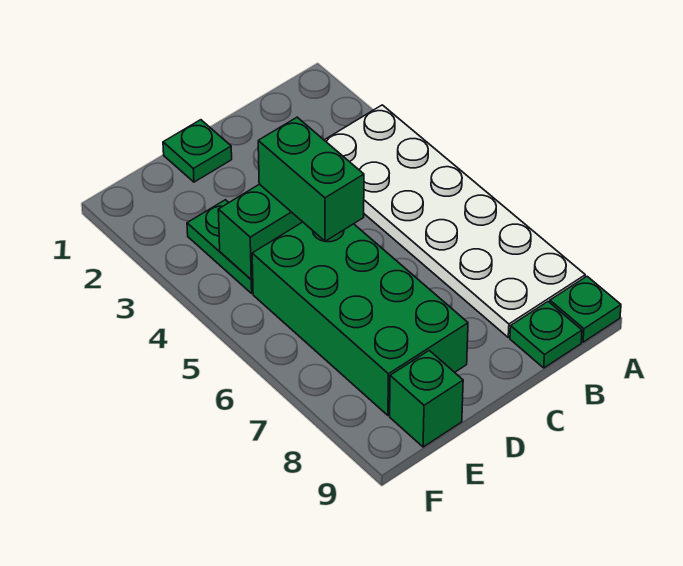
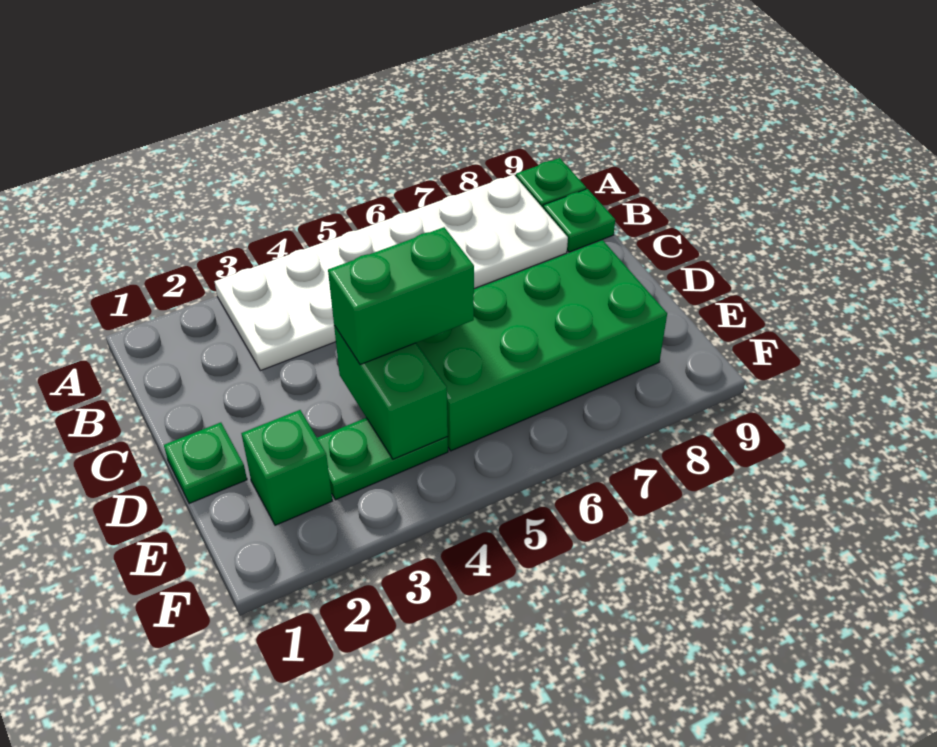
green 1x1 brick [390,350,463,447] -> green 1x1 brick moved to [241,410,332,525]

